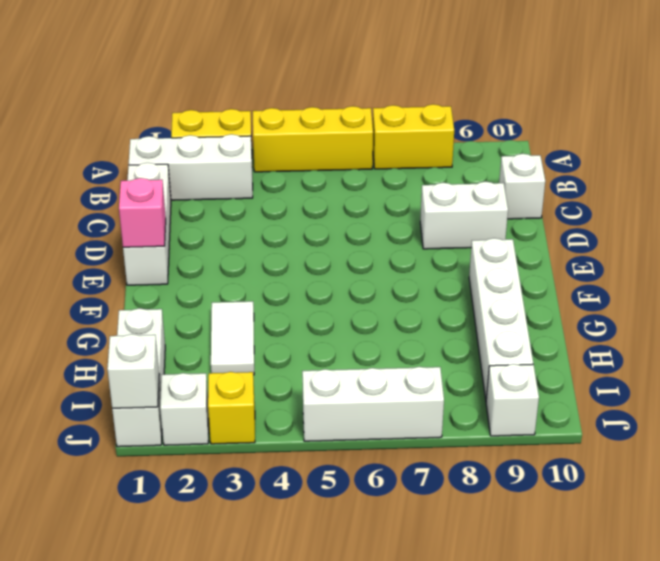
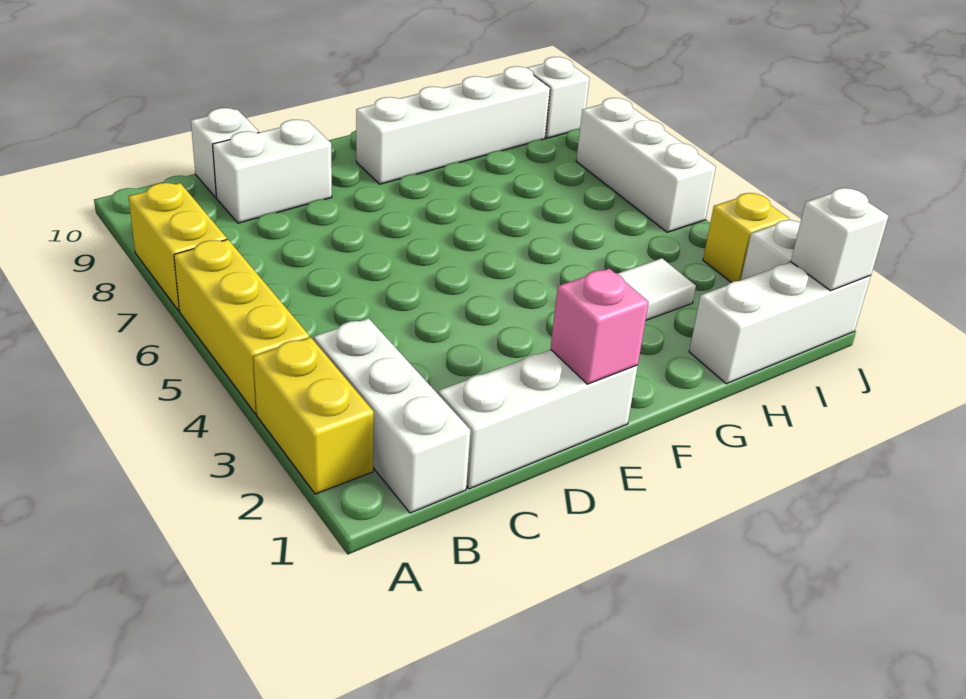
white 1x2 brick [420,182,508,249] -> white 1x2 brick turned to [213,120,332,223]

